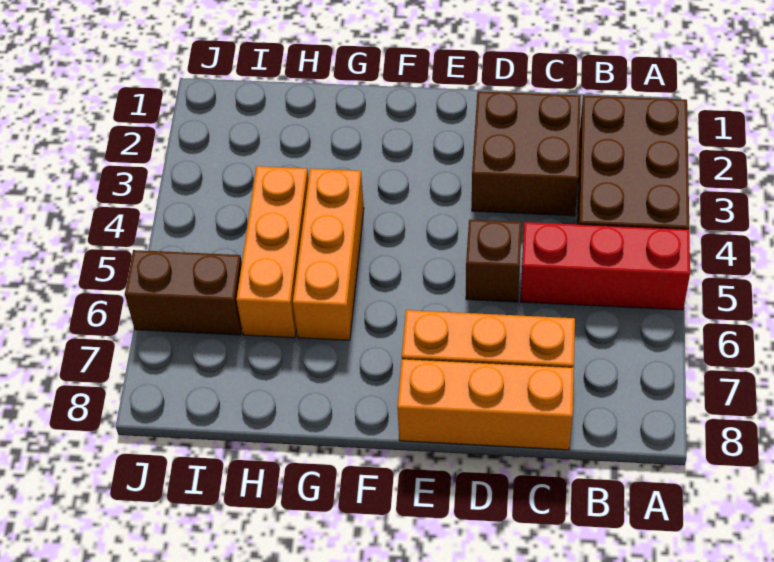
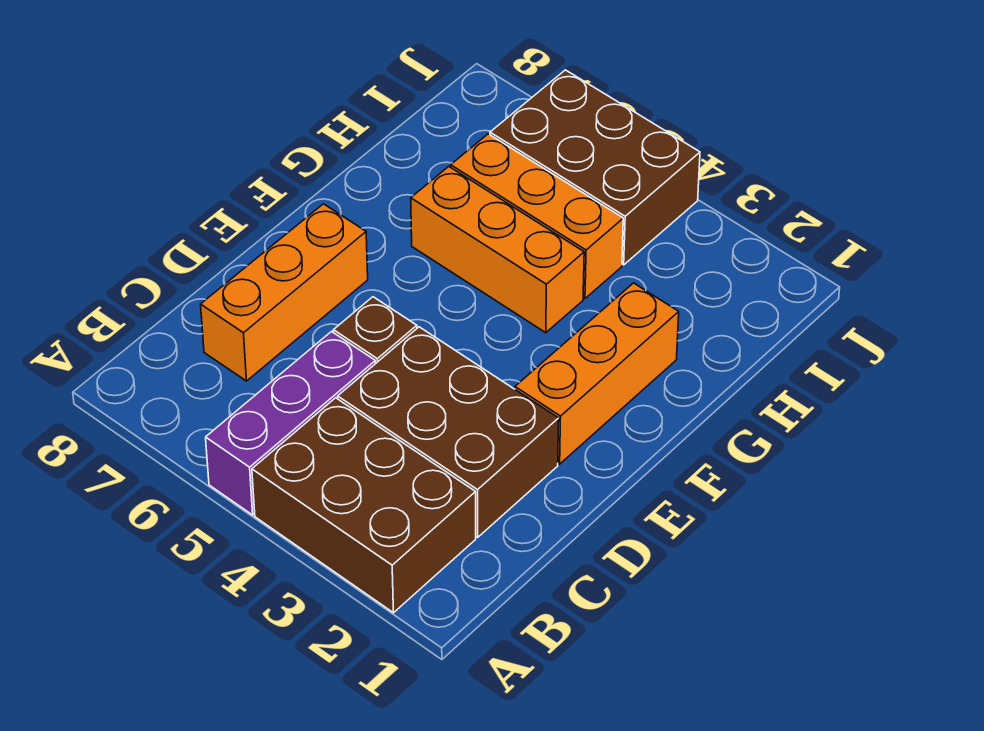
red 1x3 brick [521,222,690,310] -> purple 1x3 brick [206,332,376,515]
brown 2x2 brick [472,91,581,216] -> brown 2x3 brick [338,327,559,537]
orange 1x3 brick [397,359,574,450] -> orange 1x3 brick moved to [515,283,679,464]
brown 1x2 brick [125,250,242,335] -> brown 2x3 brick [490,70,700,265]

